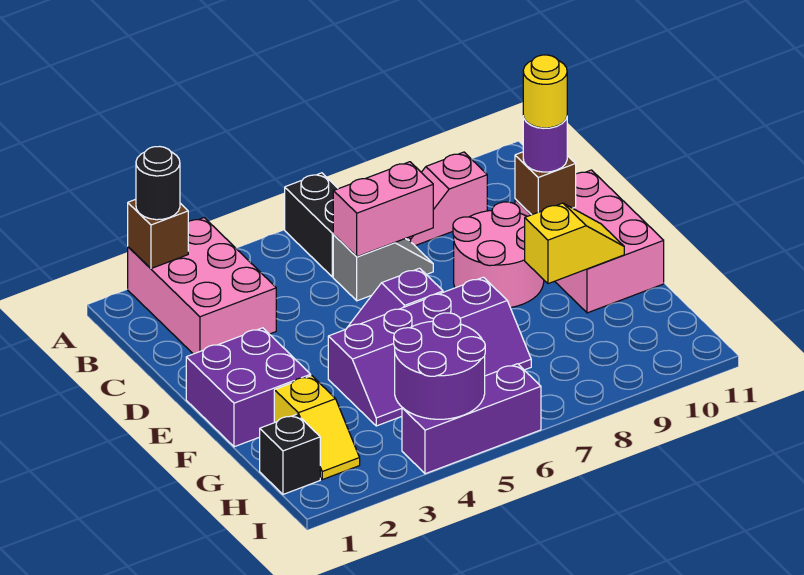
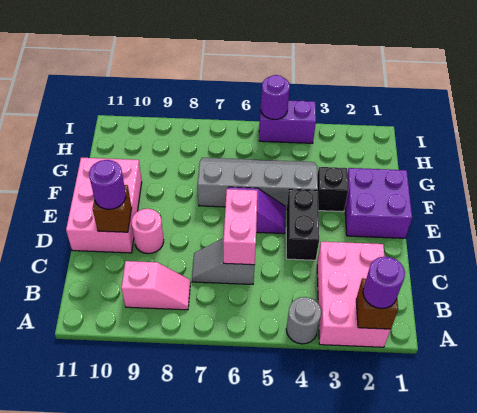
black 1x1 round brick [136,146,180,220] -> purple 1x1 round brick [363,257,405,309]
none -> grey 1x1 round brick [286,297,321,344]
black 1x2 brick [285,173,338,277] -> black 1x2 brick moved to [286,189,319,260]
pink 1x2 brick [333,162,433,257] -> pink 1x2 brick turned to [223,189,257,265]
pink 2x2 round brick [453,202,544,308] -> pink 1x1 round brick [131,209,164,254]
yellow 1x1 round brick [523,55,567,128] -> none
purple 2x4 slope [328,277,531,426] -> grey 2x4 slope [198,158,318,209]
yellow 1x2 slope [525,203,624,284] -> none
yellow 1x2 slope [274,376,360,480] -> none
black 1x1 brick [259,414,320,494] -> black 1x1 brick moved to [317,167,348,212]
purple 2x2 round brick [394,313,485,419] -> purple 1x1 round brick [261,75,290,119]
purple 1x3 brick [402,364,541,474] -> purple 1x2 brick [259,101,316,143]

